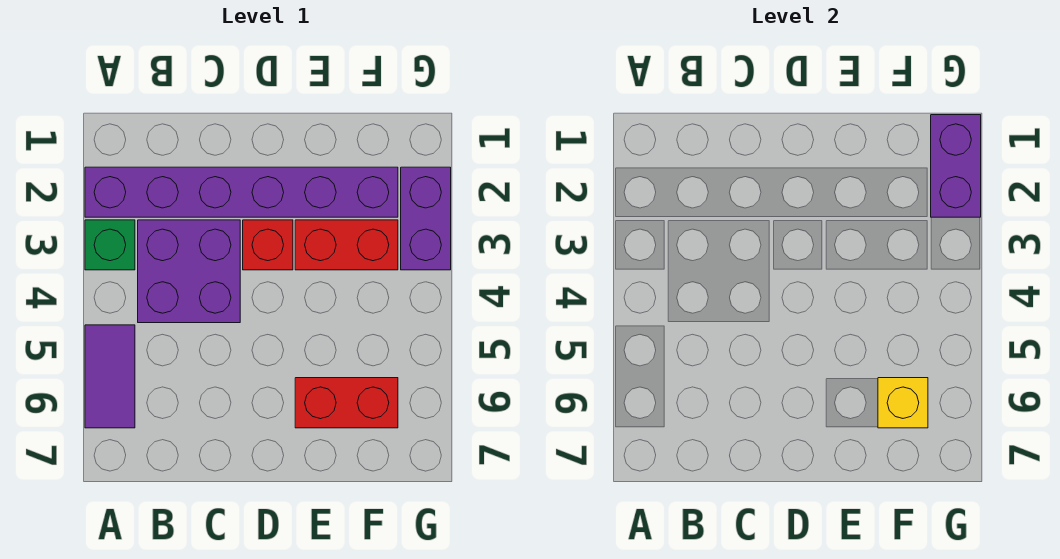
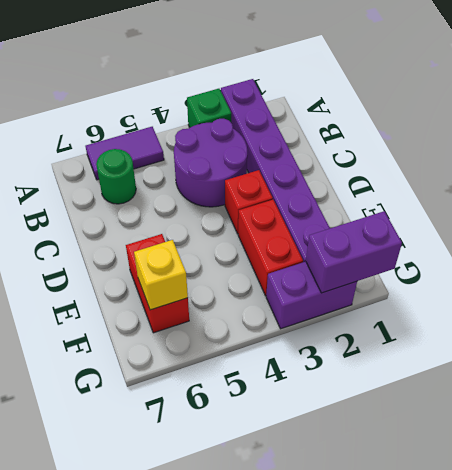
purple 2x2 brick [138,220,240,323] -> purple 2x2 round brick [174,119,247,207]
none -> green 1x1 round brick [96,149,136,204]

